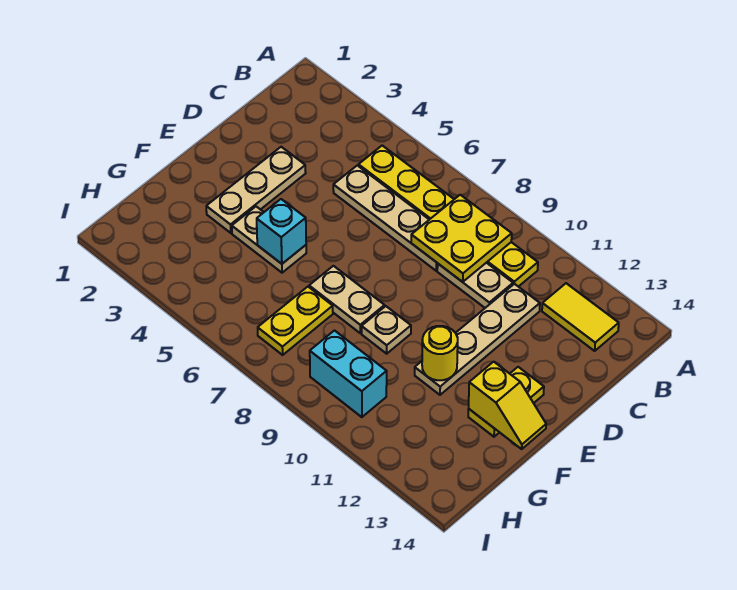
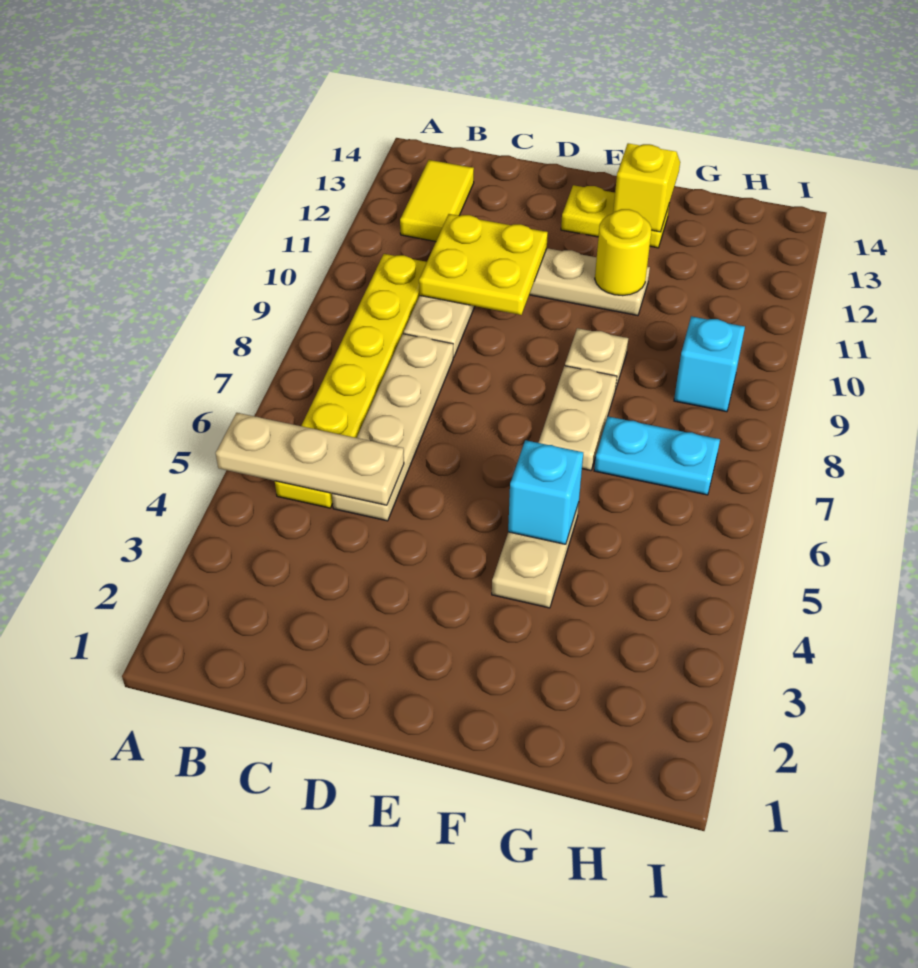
yellow 2x2 plate [411,195,512,282] -> yellow 2x2 plate moved to [419,214,548,315]
tan 1x3 plate [206,147,306,233] -> tan 1x3 plate moved to [216,413,404,505]
yellow 1x2 plate [258,287,333,355] -> cyan 1x2 plate [594,416,720,495]
cyan 1x2 brick [310,331,387,417] -> cyan 1x1 brick [674,316,745,412]

